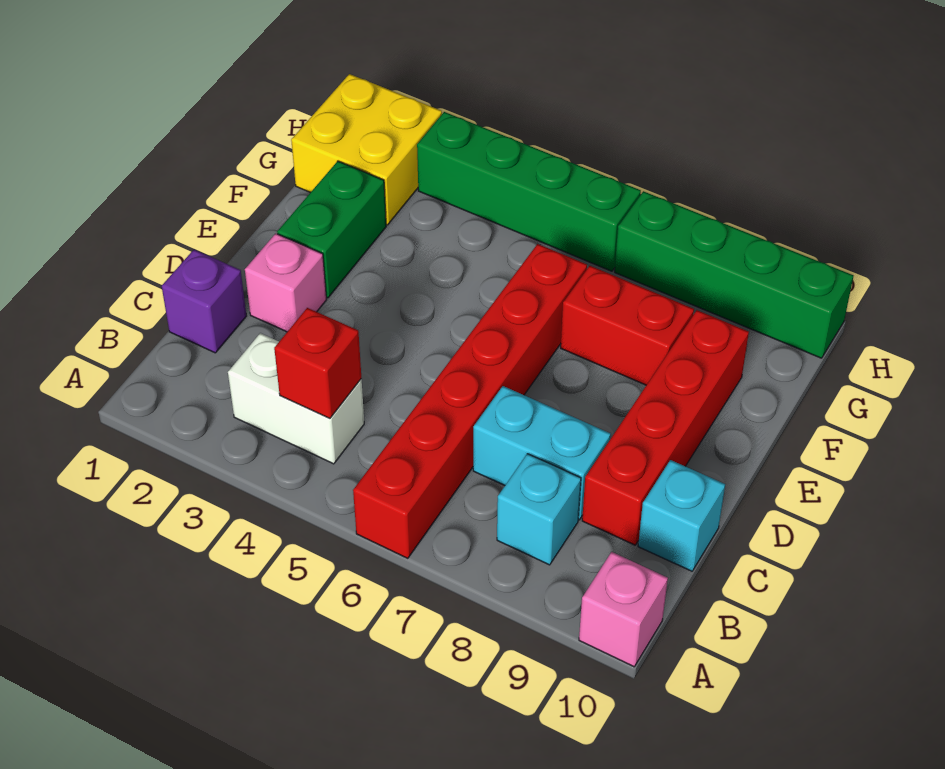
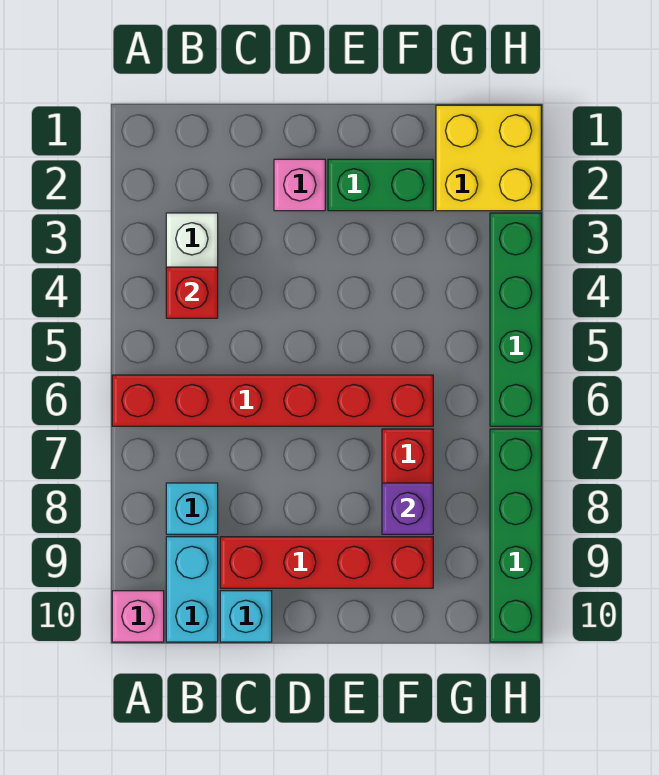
purple 1x1 brick [162,250,246,353] -> purple 1x1 brick moved to [382,483,433,534]
cyan 1x2 brick [473,386,611,520] -> cyan 1x2 brick moved to [166,537,218,642]

